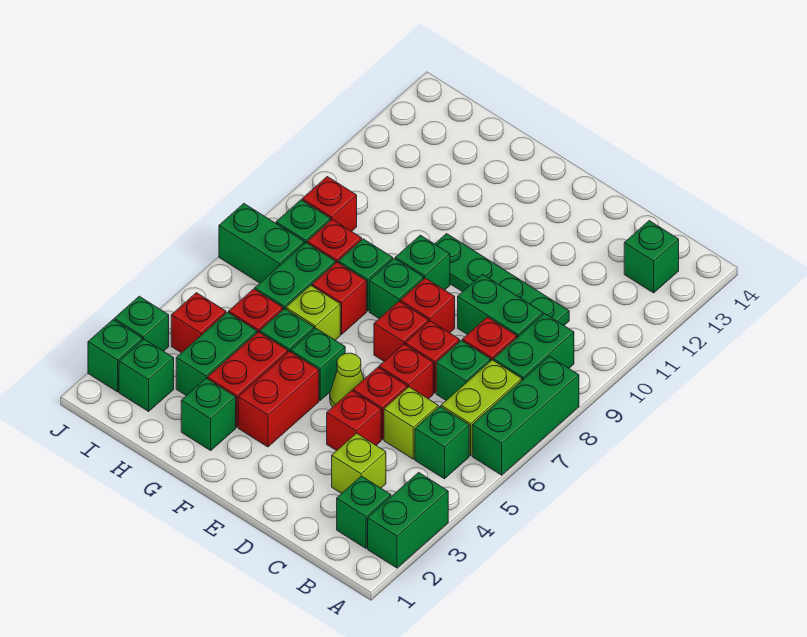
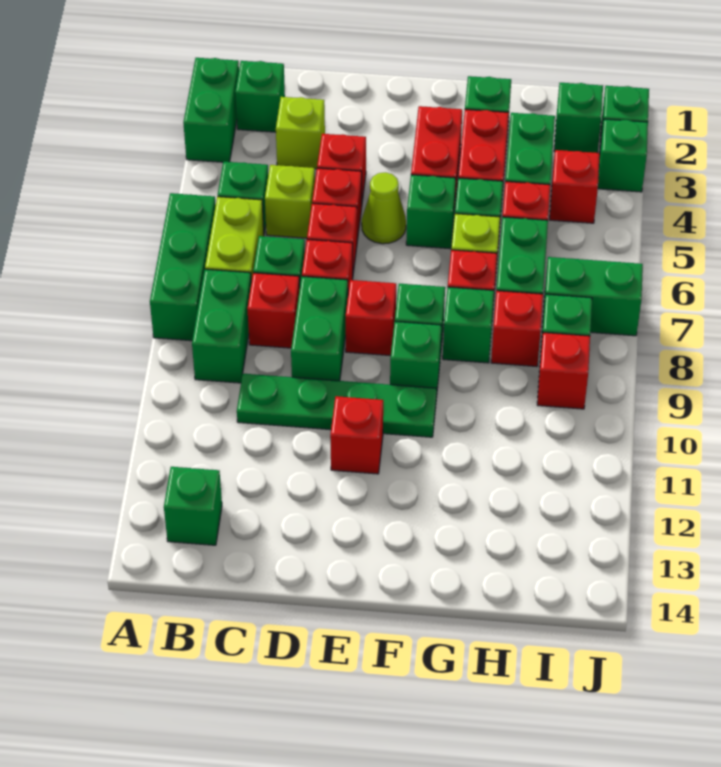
green 1x2 brick [458,274,543,337] -> green 1x2 brick turned to [291,276,348,381]
red 1x1 brick [374,301,429,361] -> red 1x1 brick moved to [330,396,383,474]

